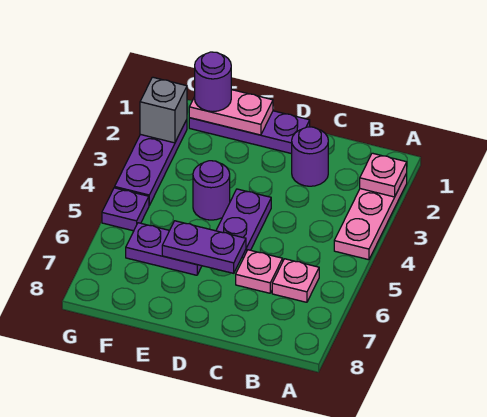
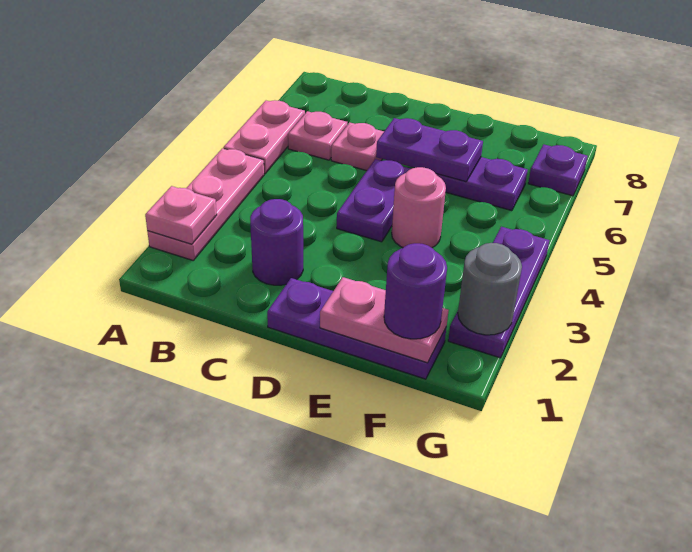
none -> pink 1x2 plate [223,100,305,174]
purple 1x1 round brick [193,161,230,220] -> pink 1x1 round brick [392,167,446,248]
grey 1x1 brick [140,77,187,143] -> grey 1x1 round brick [458,243,522,335]
purple 1x1 plate [102,188,149,231] -> purple 1x1 plate moved to [528,144,588,196]

